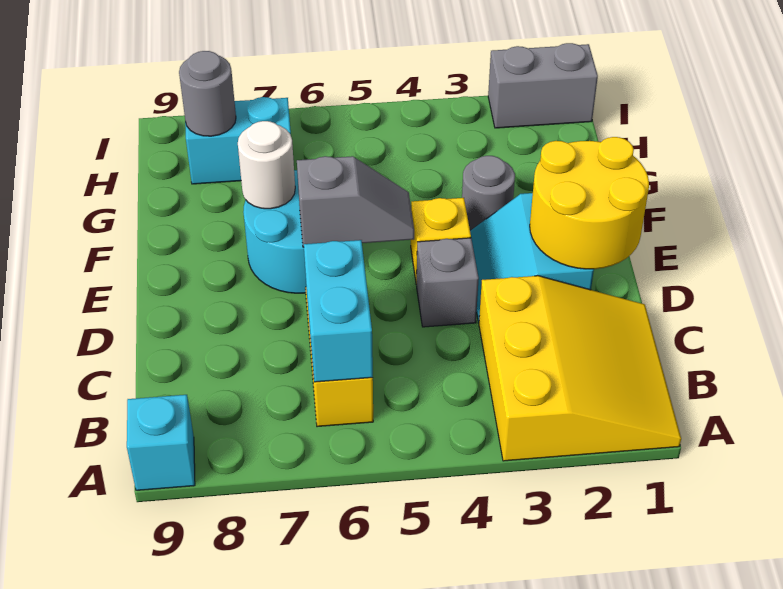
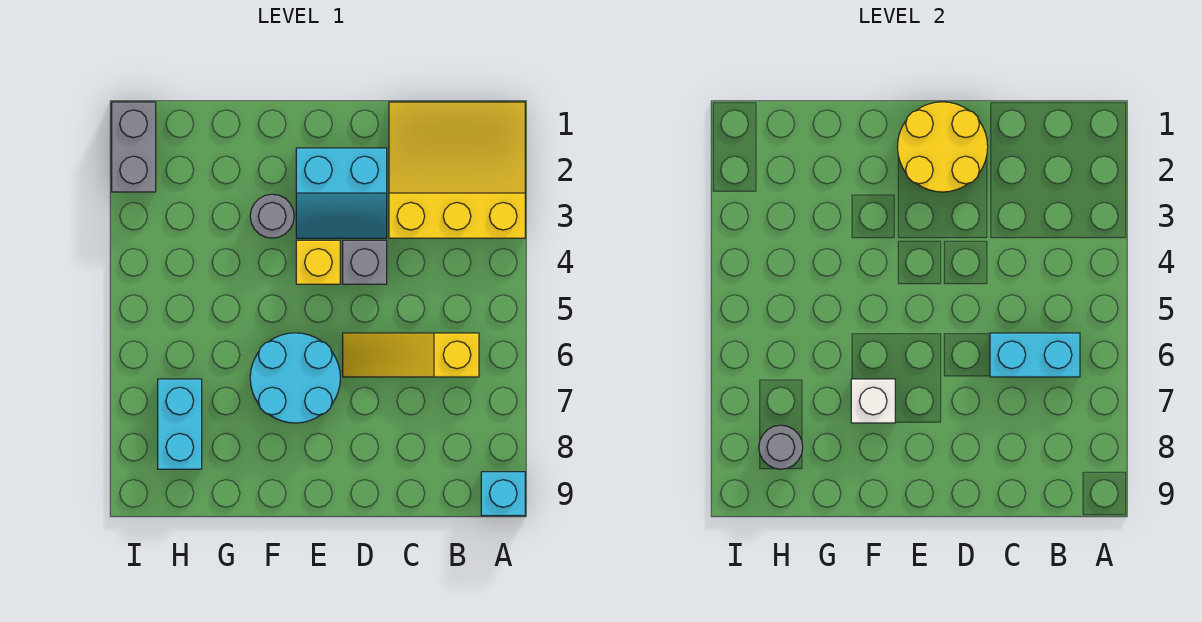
grey 1x2 slope [297,156,414,247] -> none
white 1x1 round brick [238,121,295,209] -> white 1x1 brick [851,379,895,423]

